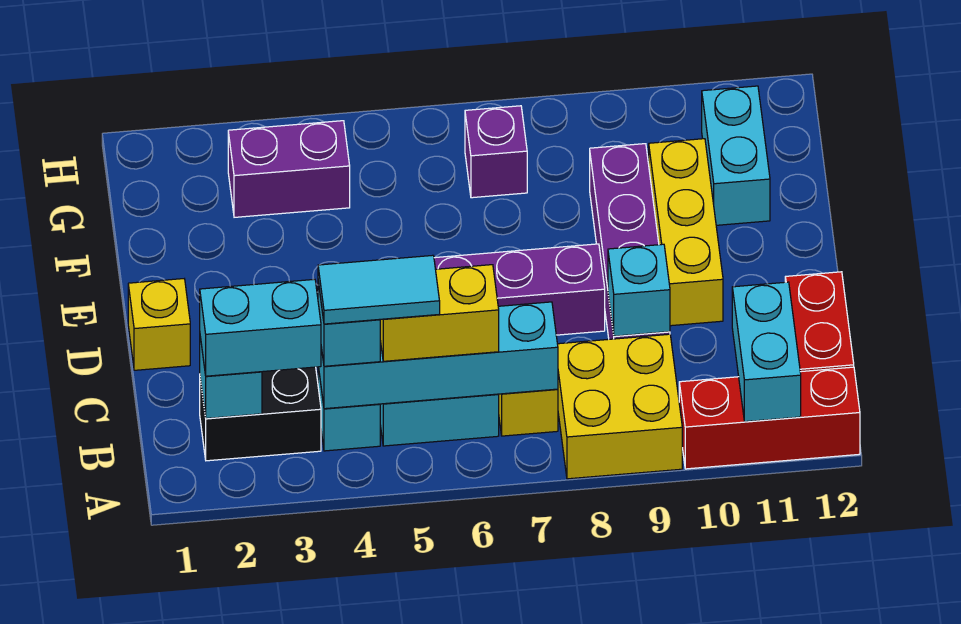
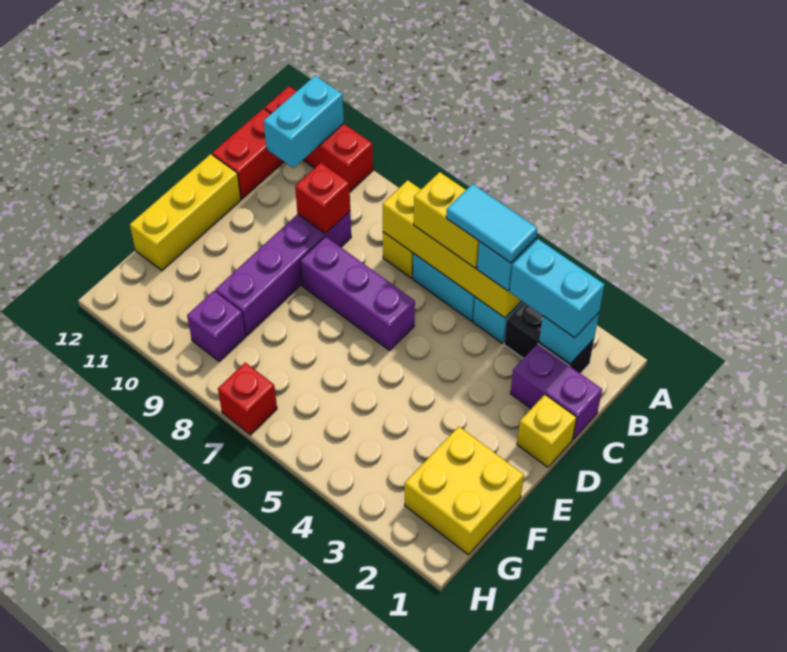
yellow 2x2 brick [558,334,682,479] -> yellow 2x2 brick moved to [405,427,524,555]
cyan 1x4 brick [319,302,558,409] -> yellow 1x4 brick [383,180,521,318]
cyan 1x1 brick [608,244,670,336] -> red 1x1 brick [295,163,350,234]
yellow 1x3 brick [649,139,723,326] -> yellow 1x3 brick moved to [130,154,241,271]
cyan 1x2 brick [702,86,770,225] -> none
purple 1x2 brick [228,121,350,217] -> purple 1x2 brick moved to [510,344,602,439]
purple 1x1 brick [465,106,527,198] -> purple 1x1 brick moved to [187,291,246,361]
none -> red 1x1 brick [218,363,277,435]

